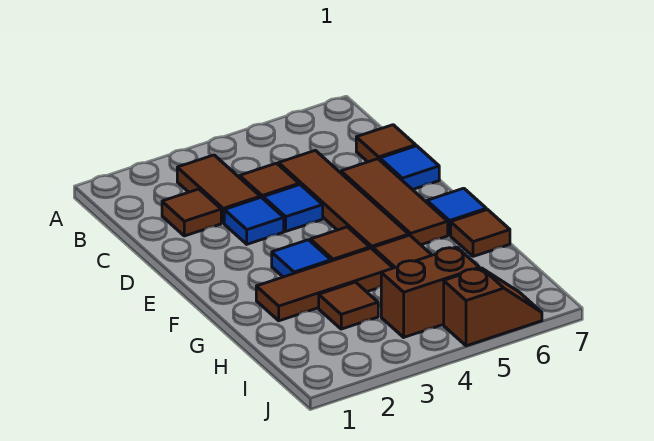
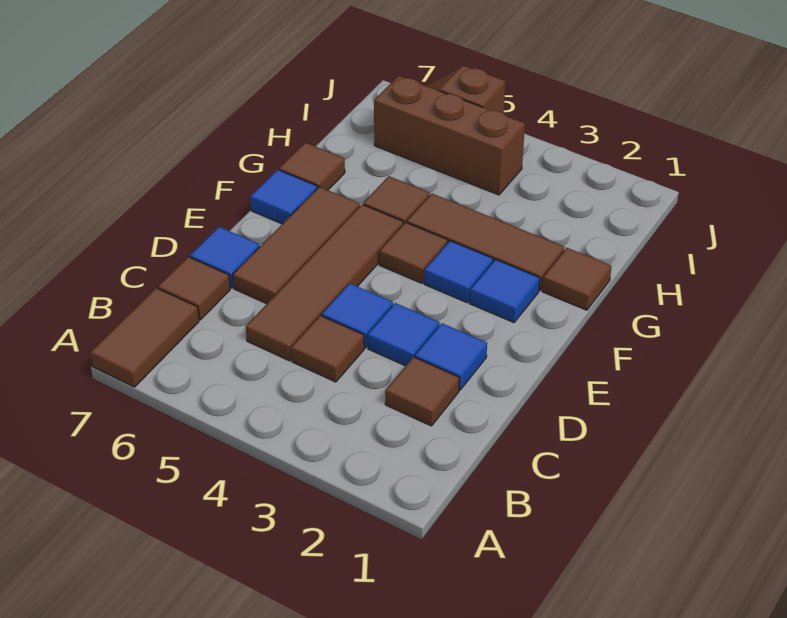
brown 1x2 tile [177,155,260,223] -> brown 1x2 tile moved to [90,288,199,387]
none -> blue 1x1 tile [415,323,487,390]
none -> blue 1x1 tile [470,259,540,322]
brown 1x1 tile [319,282,378,329] -> brown 1x1 tile moved to [542,248,612,310]
brown 1x2 brick [381,247,480,337] -> brown 1x3 brick [374,76,525,195]

